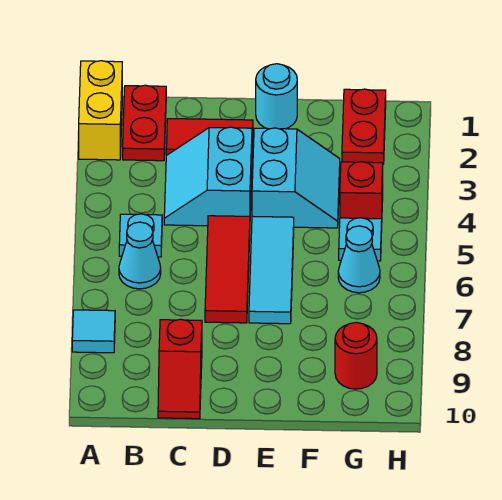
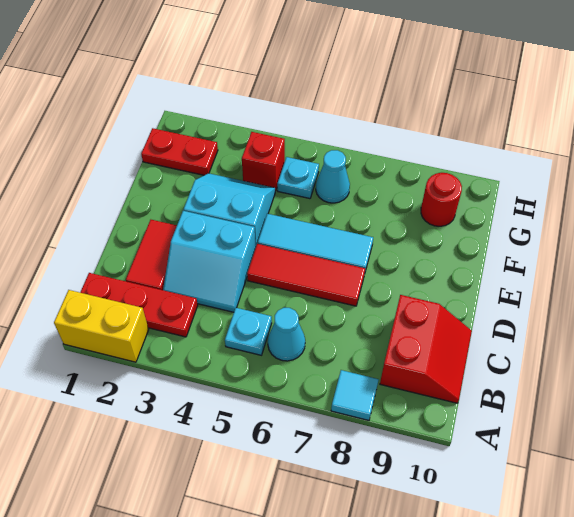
red 1x2 plate [123,85,166,161] -> red 1x3 plate [80,273,198,337]
red 1x2 slope [158,319,202,419] -> red 2x2 slope [380,295,472,403]
cyan 1x1 round brick [256,64,297,129] -> none

